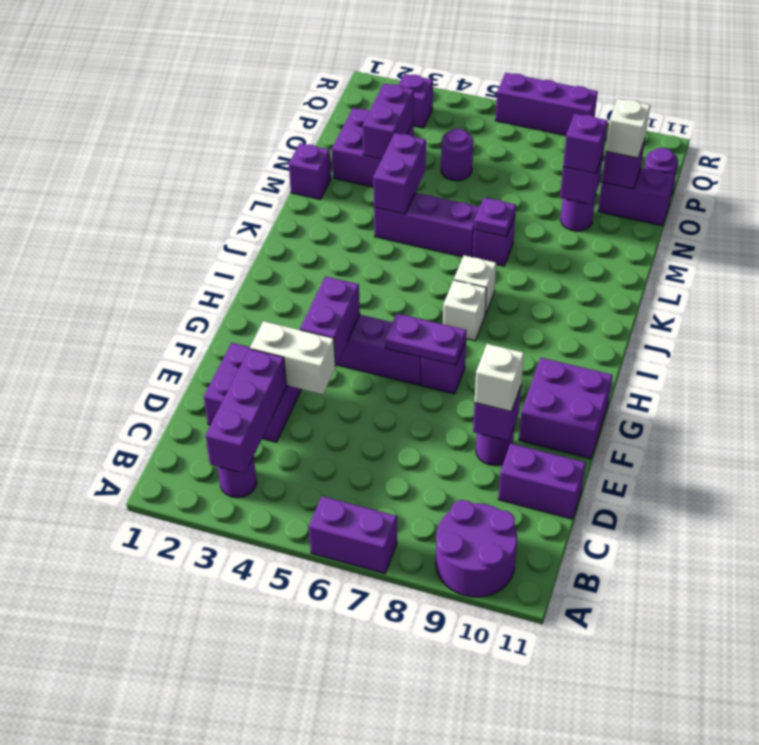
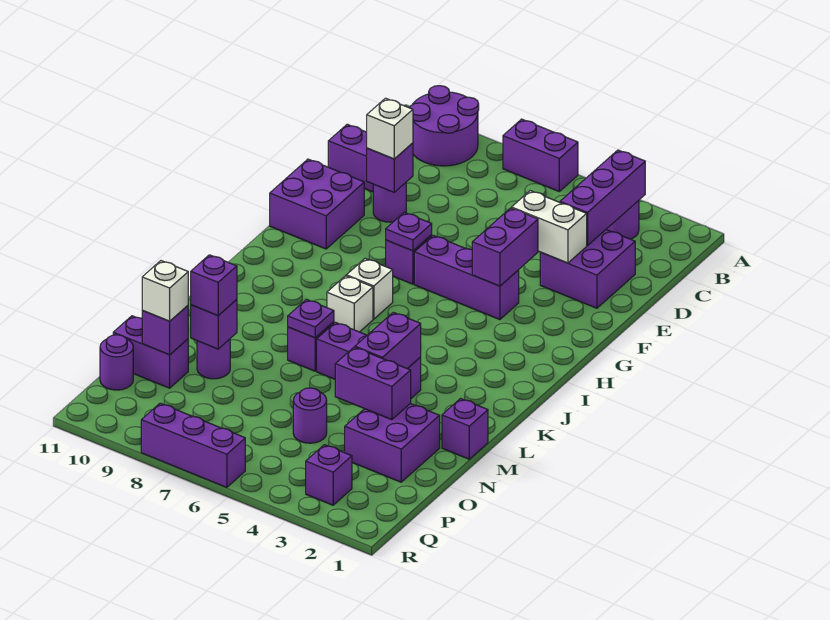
purple 1x2 plate [385,314,466,365] -> purple 1x1 plate [386,212,432,251]
purple 1x2 brick [363,84,414,159] -> purple 1x2 brick turned to [335,347,411,420]

